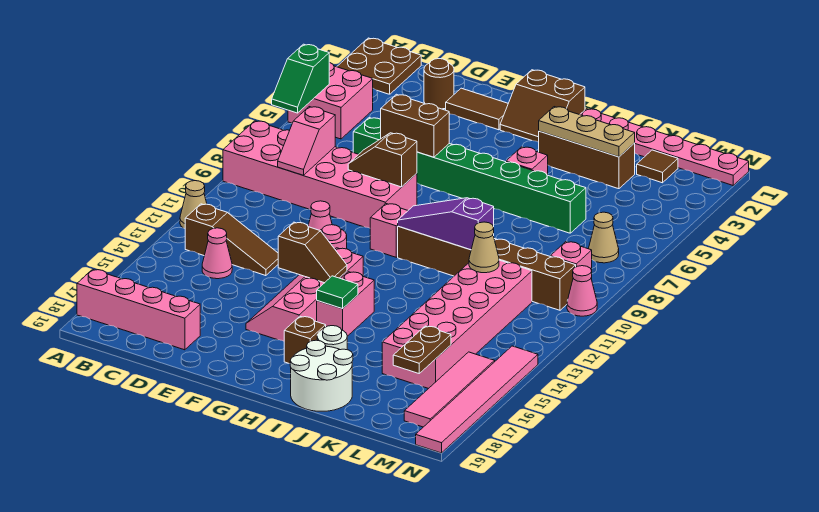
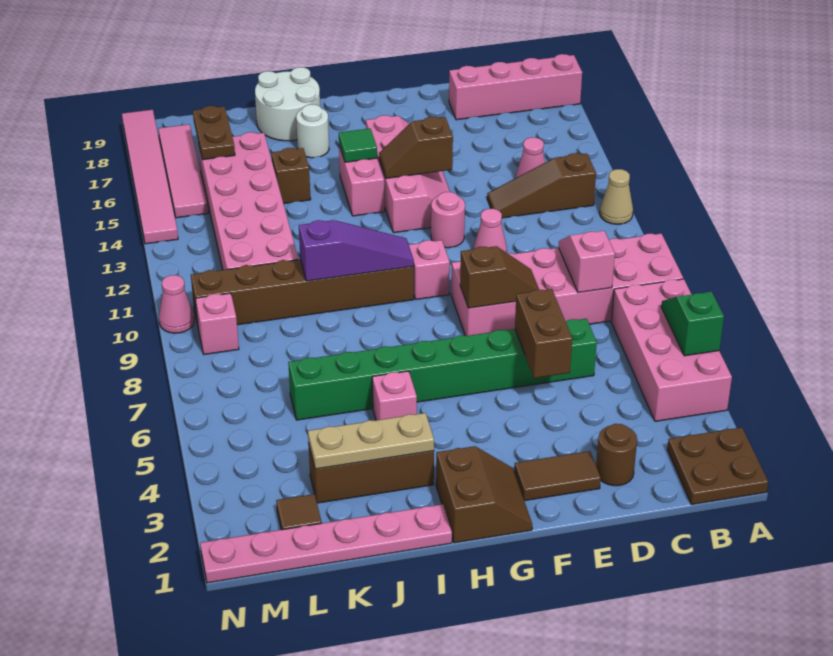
pink 2x2 brick [288,62,373,139] -> pink 2x4 brick [611,279,732,421]
brown 1x2 brick [381,94,449,157] -> brown 1x2 brick turned to [515,289,572,378]
brown 2x2 slope [500,70,585,142] -> brown 2x2 slope turned to [436,446,532,543]
brown 1x1 brick [284,316,326,364] -> brown 1x1 brick moved to [271,148,311,204]
tan 1x1 cone [469,222,499,273] -> none
tan 1x1 cone [589,212,619,263] -> none

